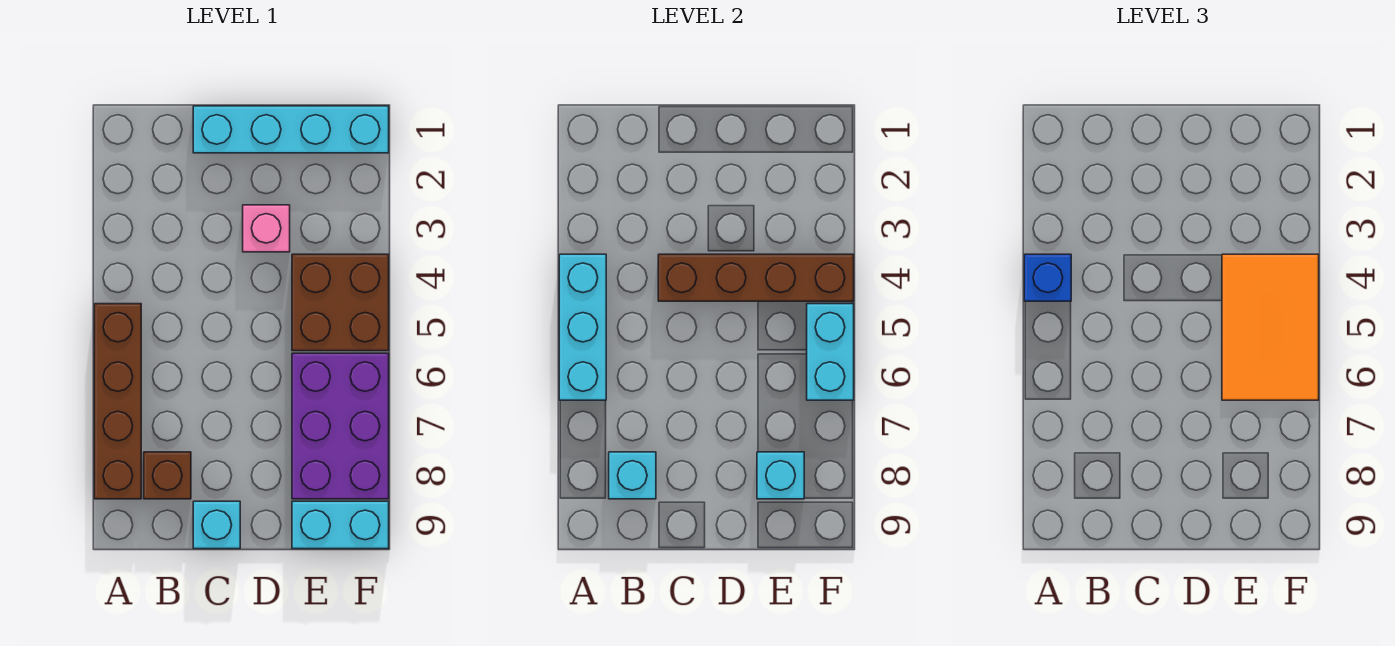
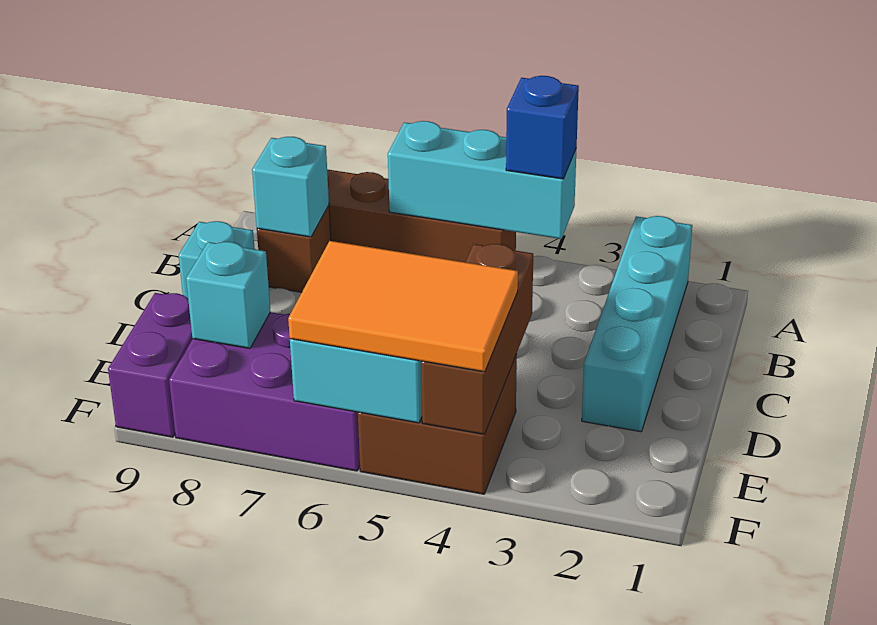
cyan 1x4 brick [193,106,389,153] -> cyan 1x4 brick moved to [582,216,692,432]
brown 1x4 brick [658,254,854,301] -> brown 1x3 brick [421,244,533,435]
pink 1x1 brick [243,205,290,252] -> none
cyan 1x2 brick [292,501,389,549] -> purple 1x2 brick [108,293,192,437]

